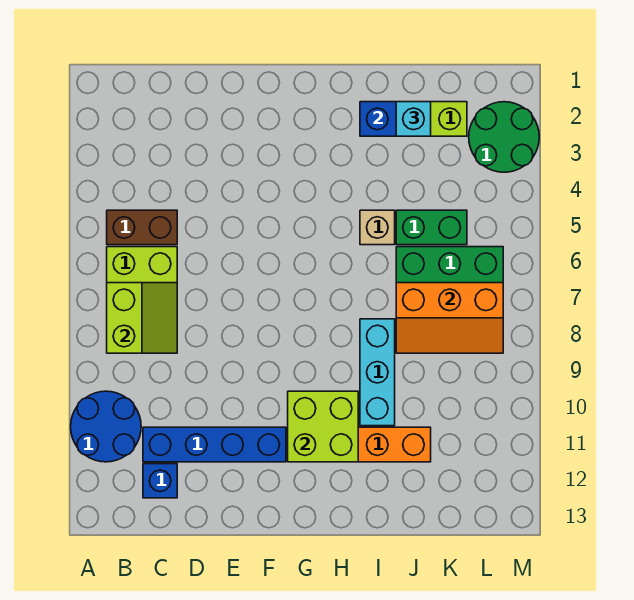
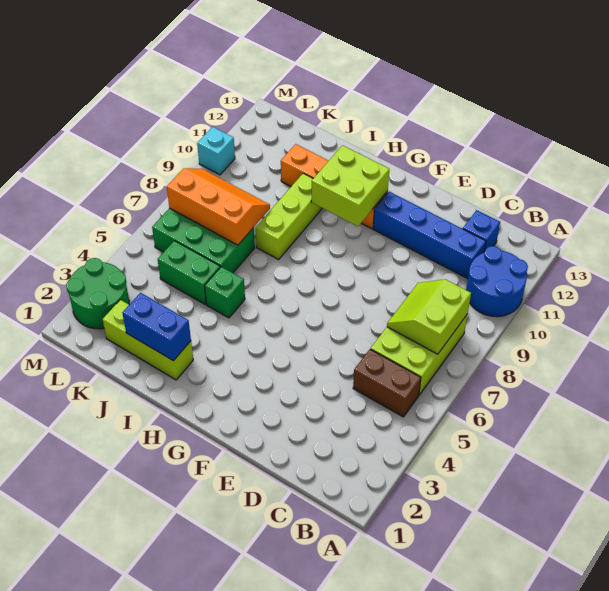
tan 1x1 brick [360,210,395,245] -> green 1x1 brick [205,267,245,318]
cyan 1x3 brick [360,319,395,426] -> lime 1x3 brick [256,173,322,259]
cyan 1x1 brick [396,102,431,136] -> cyan 1x1 brick moved to [197,127,235,175]

